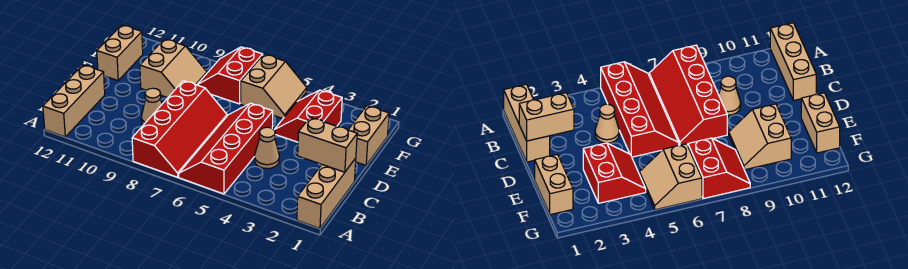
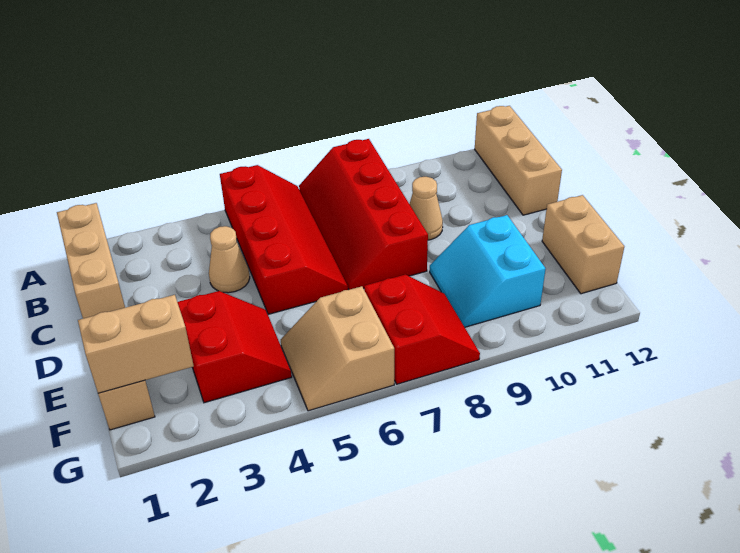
tan 1x2 brick [298,117,357,172] -> tan 1x2 brick moved to [78,295,194,393]
tan 2x2 slope [140,39,207,98] -> cyan 2x2 slope [430,215,545,327]

